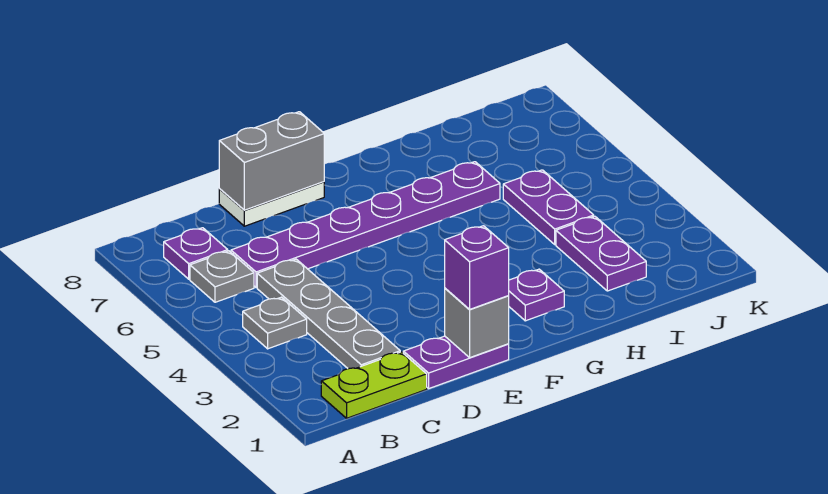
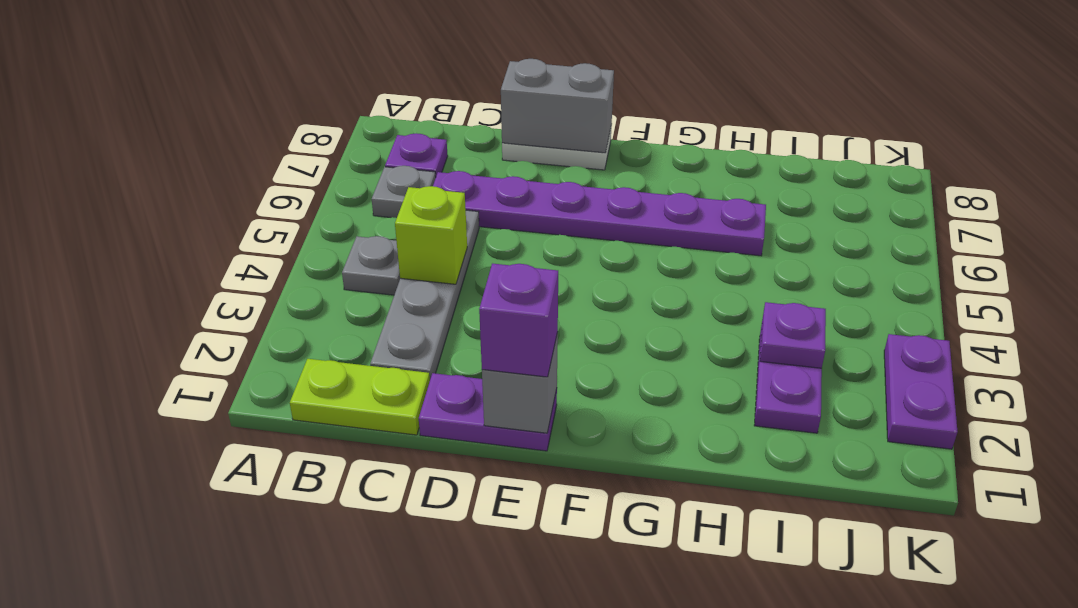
none -> lime 1x1 brick [395,186,467,284]
purple 1x1 plate [508,269,564,321] -> purple 1x1 plate moved to [760,302,826,368]
purple 1x2 plate [503,170,594,245] -> purple 1x2 plate moved to [884,334,958,449]

